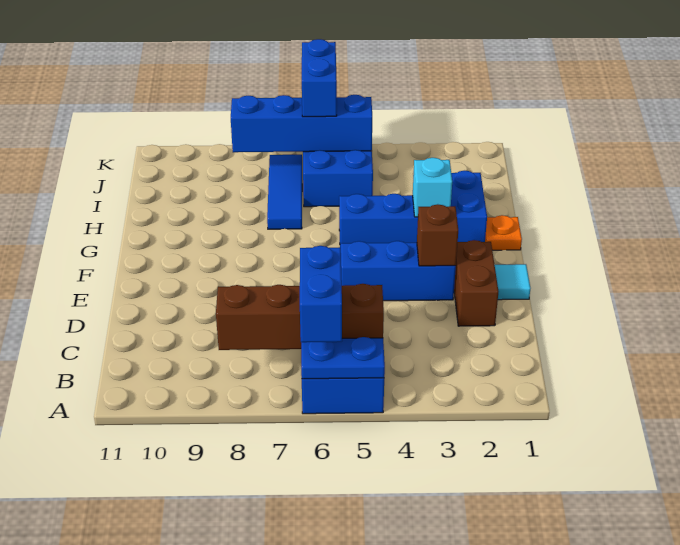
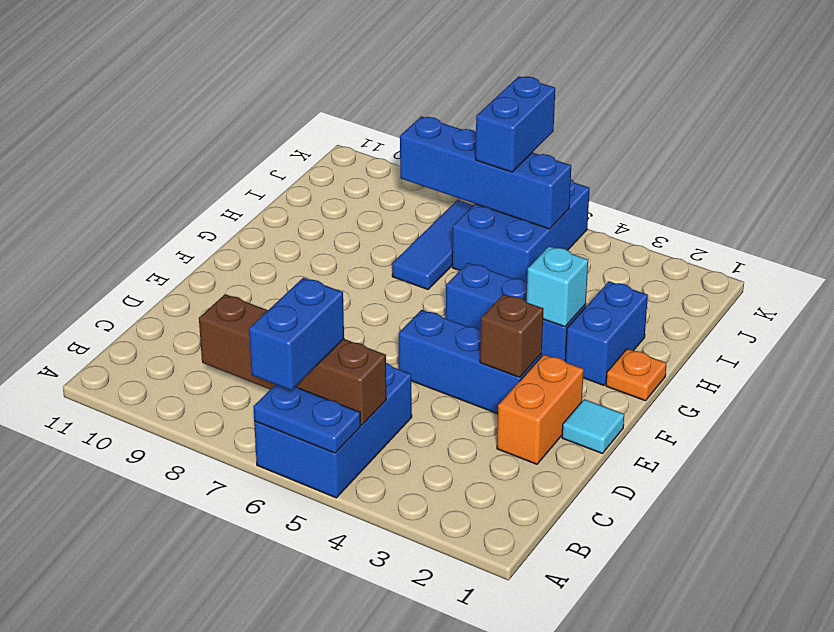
brown 1x2 brick [454,240,498,326] -> orange 1x2 brick [497,354,584,464]

